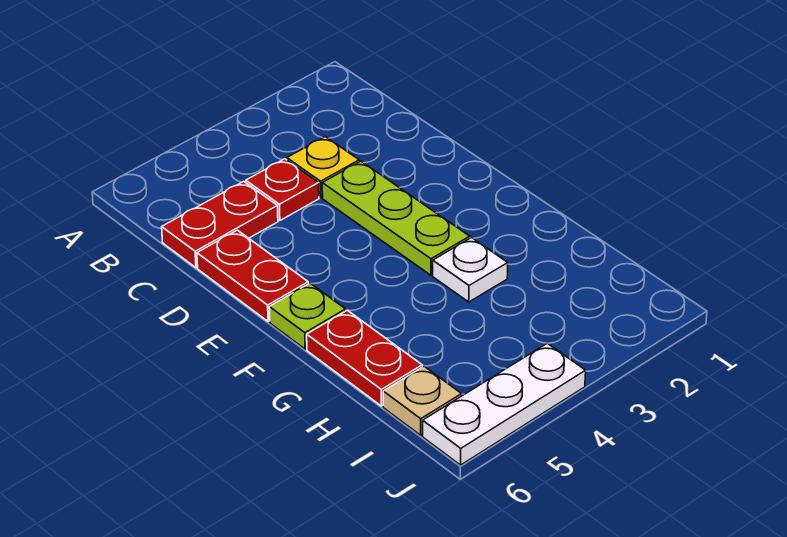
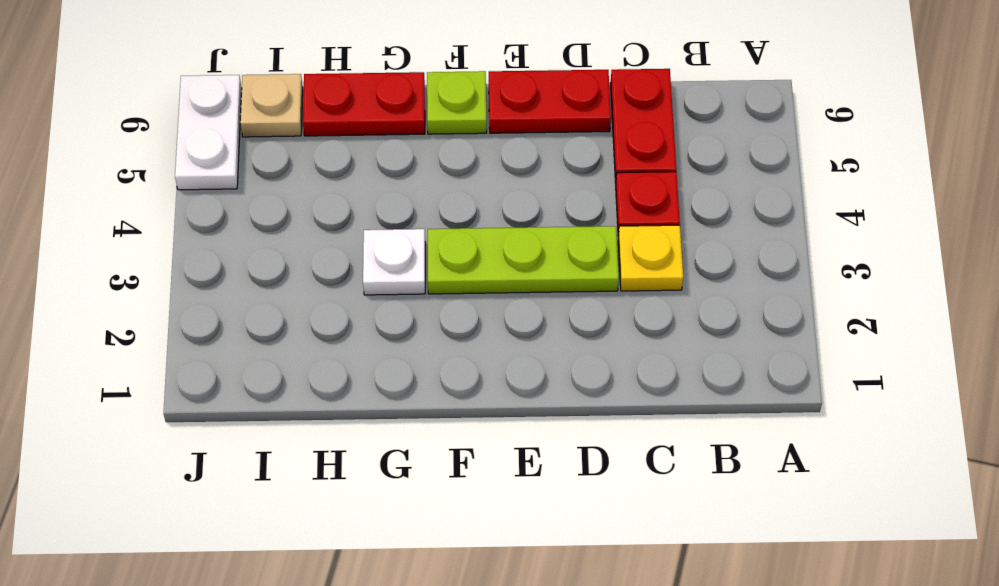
white 1x3 plate [423,343,586,465] -> white 1x2 plate [175,75,242,190]

